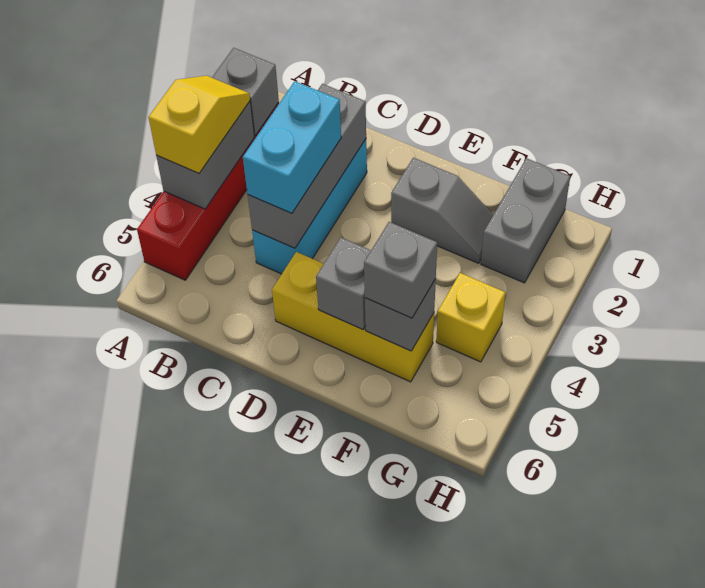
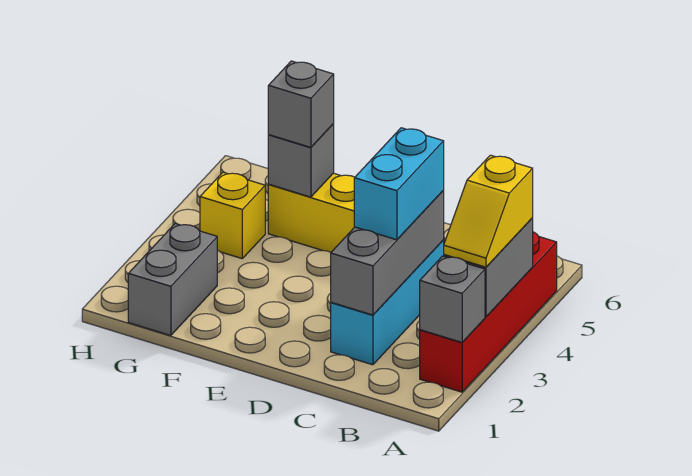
grey 1x2 slope [391,158,493,263] -> none
grey 1x1 brick [316,237,371,330] -> none

